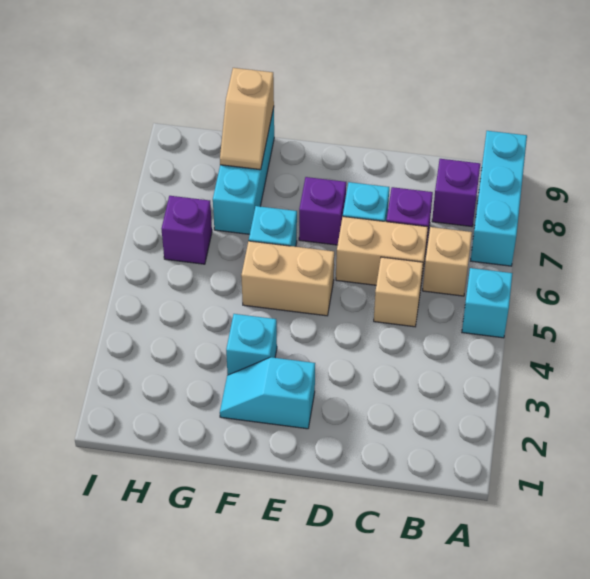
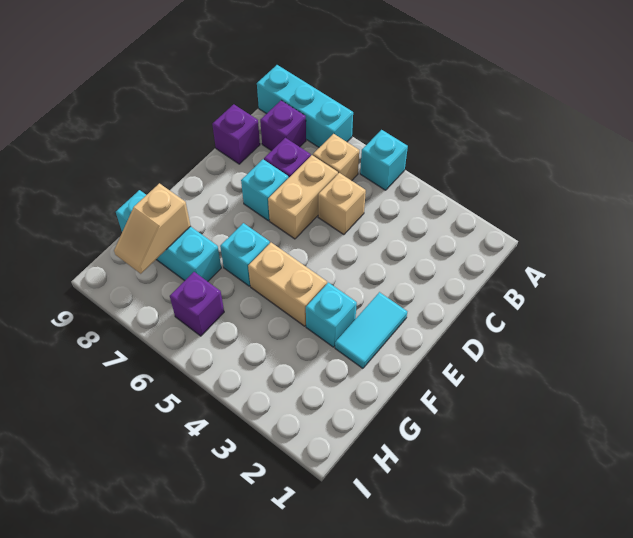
cyan 1x2 slope [220,357,315,429] -> cyan 1x2 tile [335,292,407,368]
tan 1x2 brick [241,241,334,316] -> tan 1x2 brick turned to [248,243,327,326]
purple 1x1 brick [299,177,346,245] -> purple 1x1 brick moved to [212,104,260,164]
tan 1x2 slope [220,68,274,170] -> tan 1x2 slope turned to [114,183,190,274]

